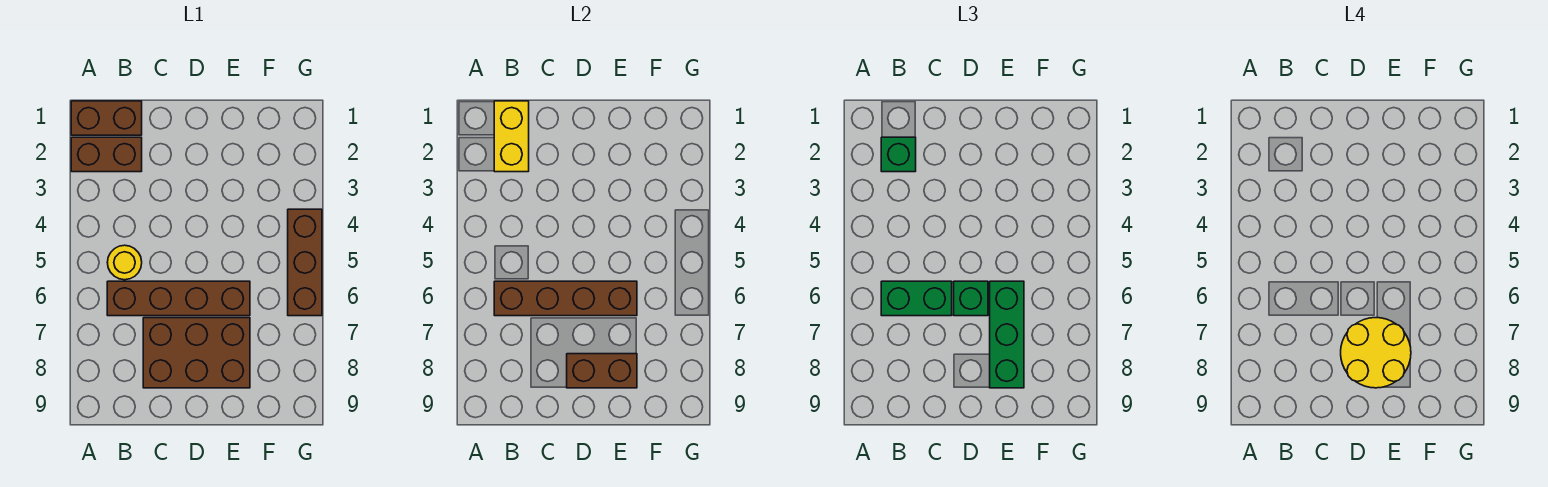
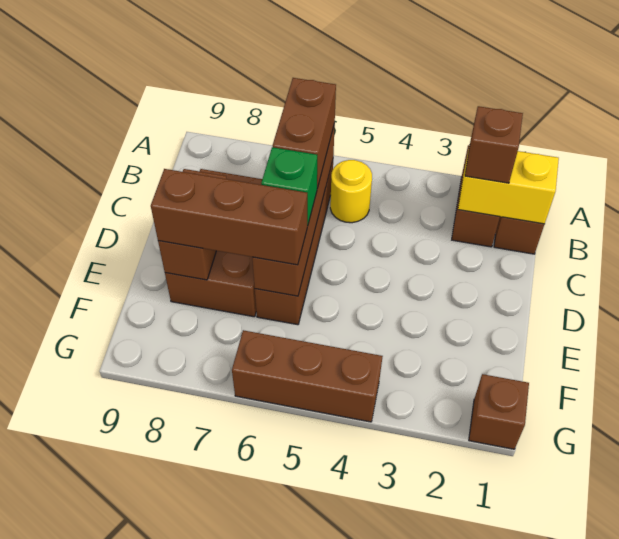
green 1x1 brick [881,137,916,172] -> brown 1x1 brick [465,106,523,183]
green 1x2 brick [881,281,952,316] -> brown 1x2 brick [272,78,336,188]
yellow 2x2 round brick [1341,318,1411,388] -> none
green 1x3 brick [990,281,1024,388] -> brown 1x3 brick [151,169,307,265]
none -> brown 1x1 brick [469,374,529,449]

